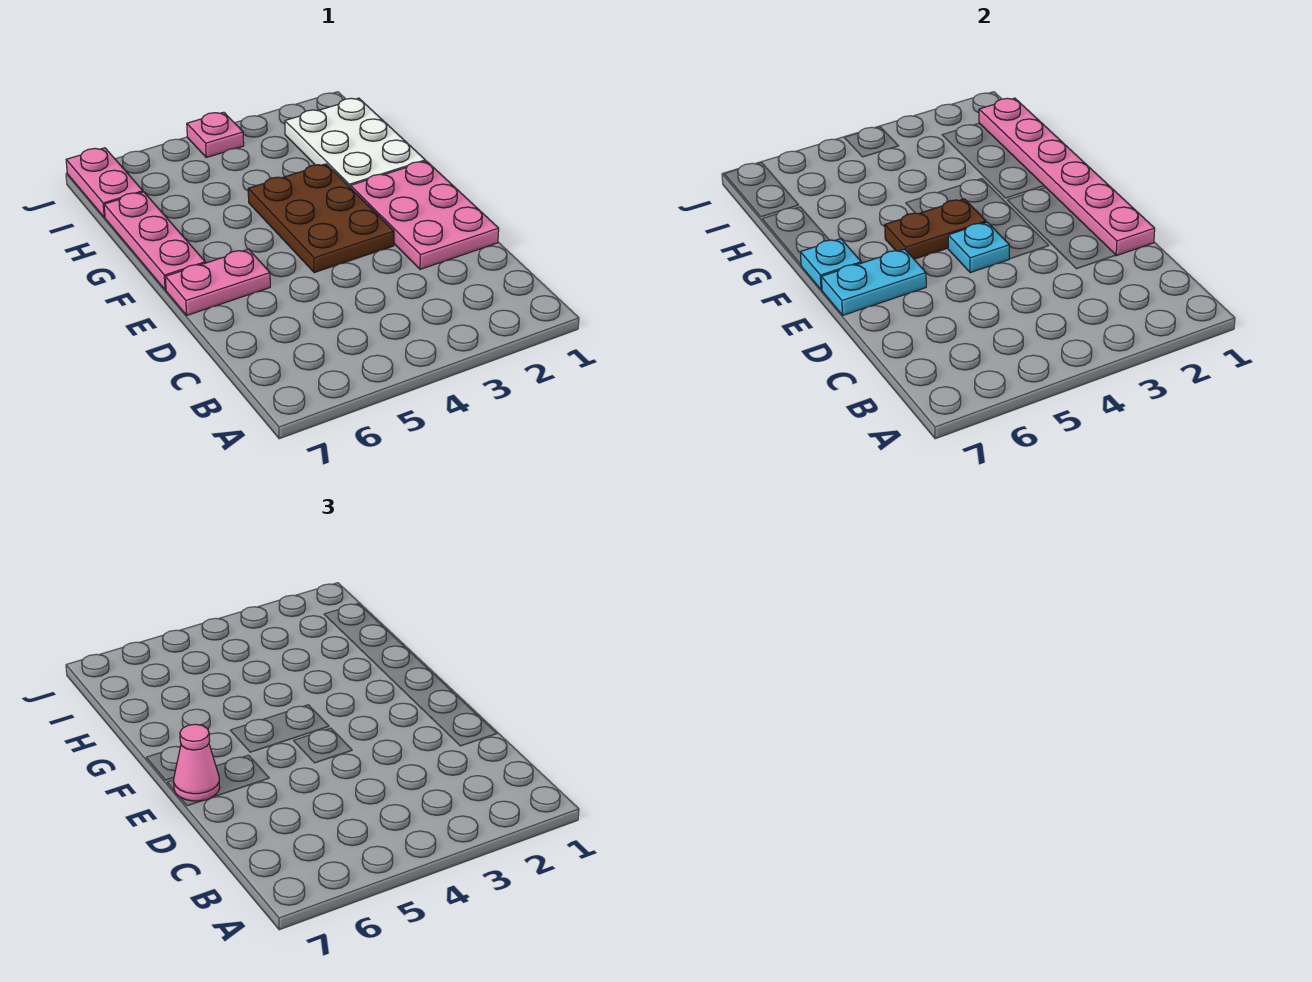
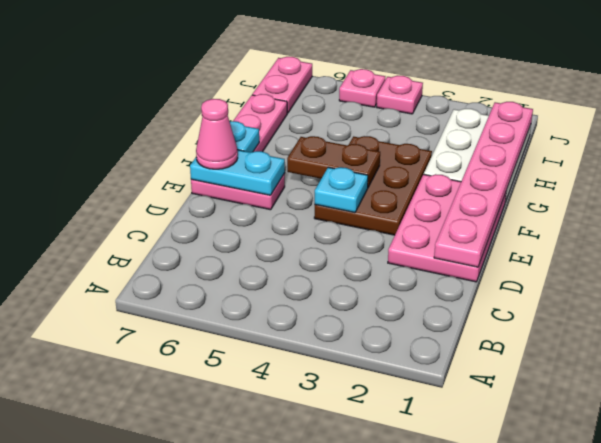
none -> pink 1x1 plate [339,69,385,107]

